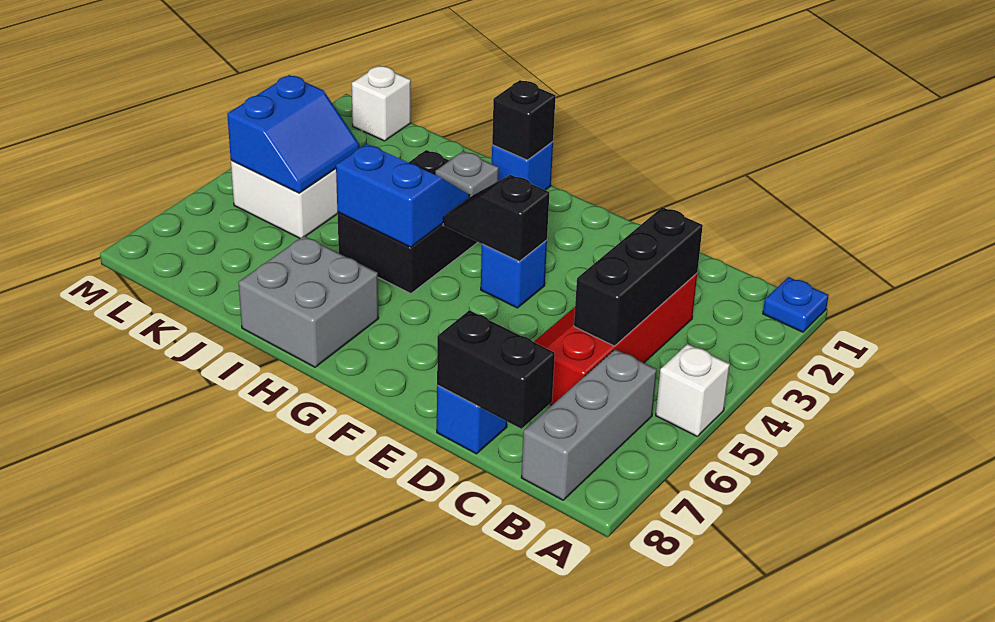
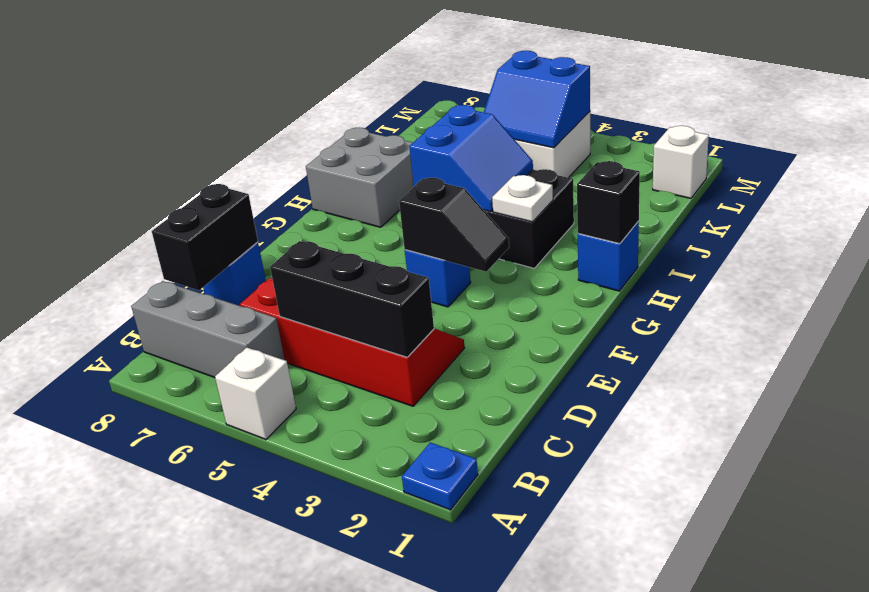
black 1x2 slope [443,175,549,262] -> black 1x2 slope turned to [399,178,509,272]
grey 1x1 plate [435,151,499,197] -> white 1x1 plate [492,175,553,222]

